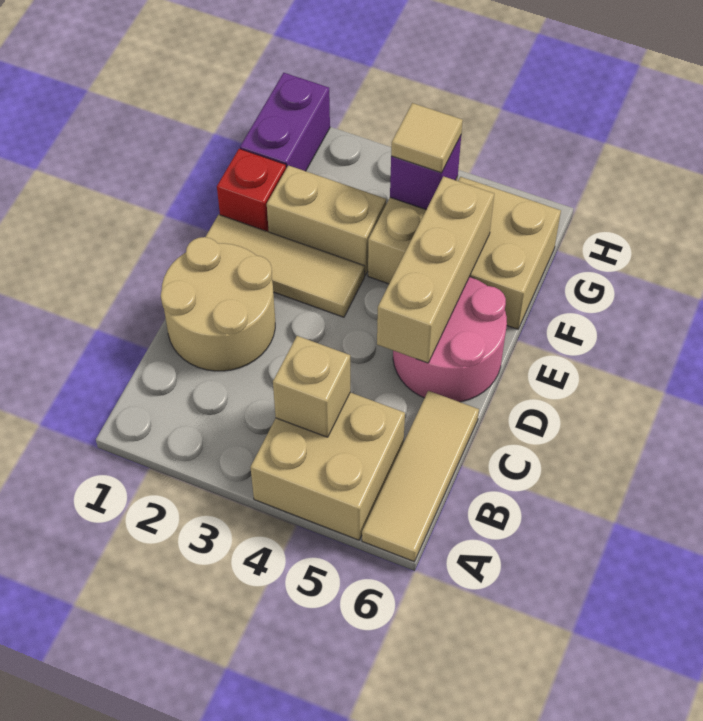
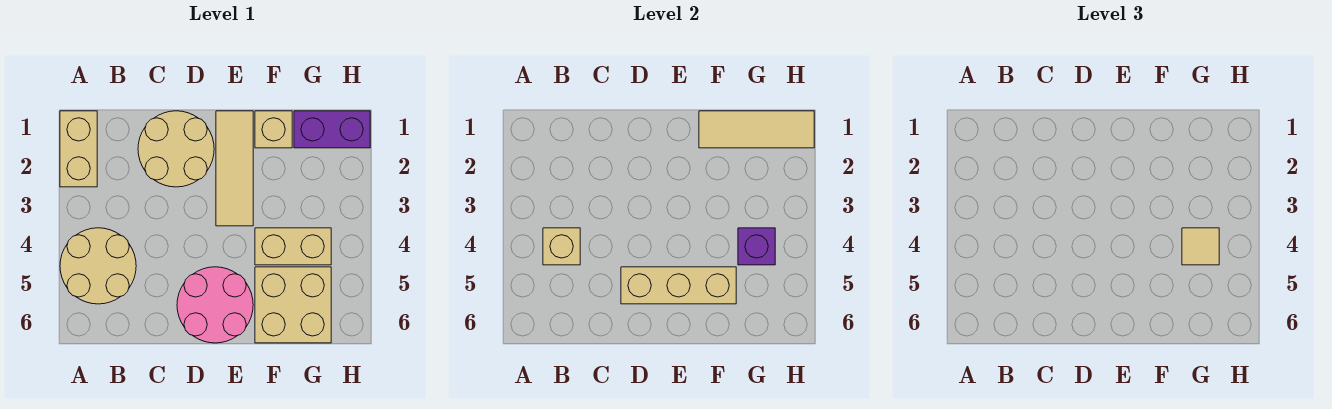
tan 2x2 brick [250,392,405,540] -> tan 2x2 round brick [60,228,136,304]
tan 1x3 tile [362,391,479,562] -> tan 1x3 tile moved to [699,111,814,148]
red 1x1 brick [217,149,286,232] -> tan 1x1 brick [255,111,292,148]
tan 1x2 brick [267,165,386,275] -> tan 1x2 brick moved to [60,111,97,187]

